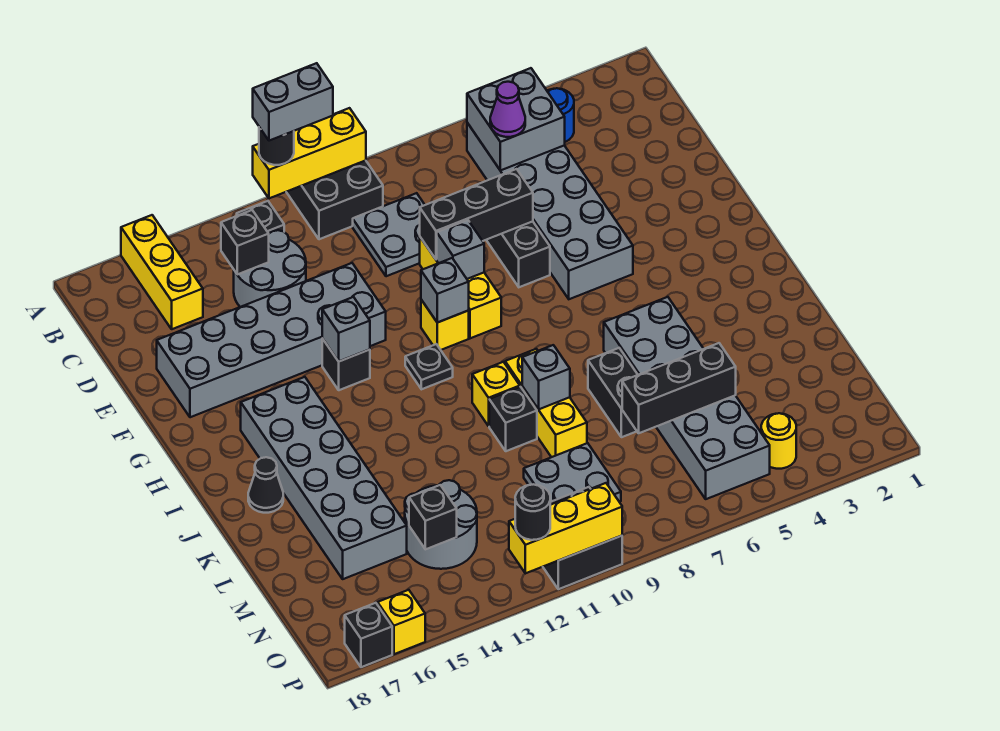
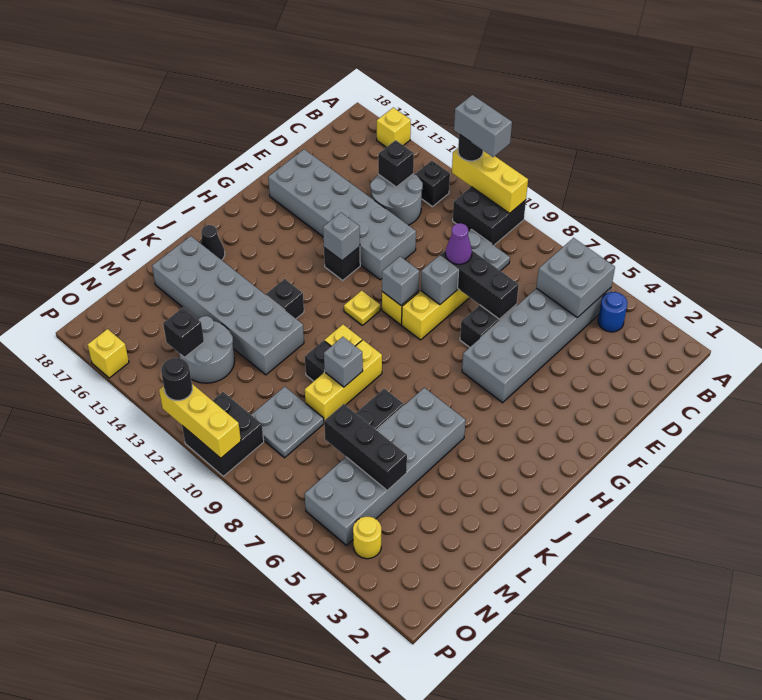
yellow 1x3 brick [121,215,203,329] -> yellow 1x1 brick [377,108,411,147]
purple 1x1 cone [490,82,525,137] -> purple 1x1 cone moved to [446,223,472,264]
black 1x1 plate [405,344,453,389] -> yellow 1x1 plate [344,291,380,325]
grey 2x6 brick [241,377,407,579] -> grey 2x6 brick turned to [152,236,304,375]
black 1x1 brick [345,603,392,667] -> black 1x1 brick moved to [266,279,304,319]

